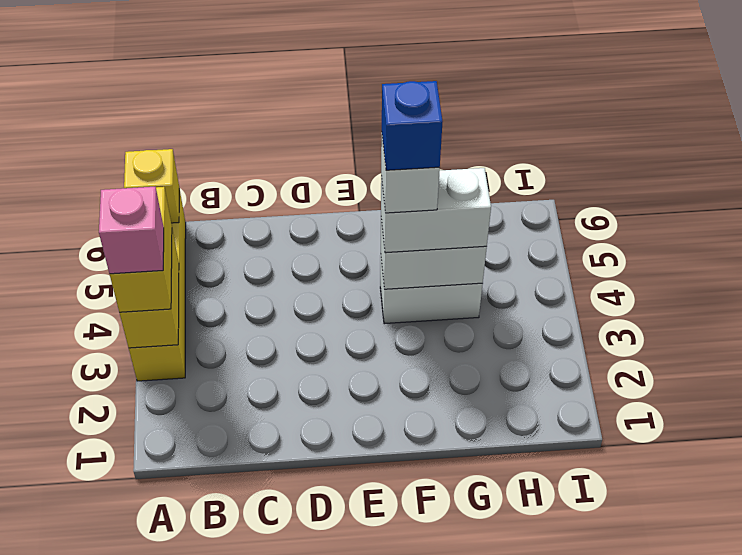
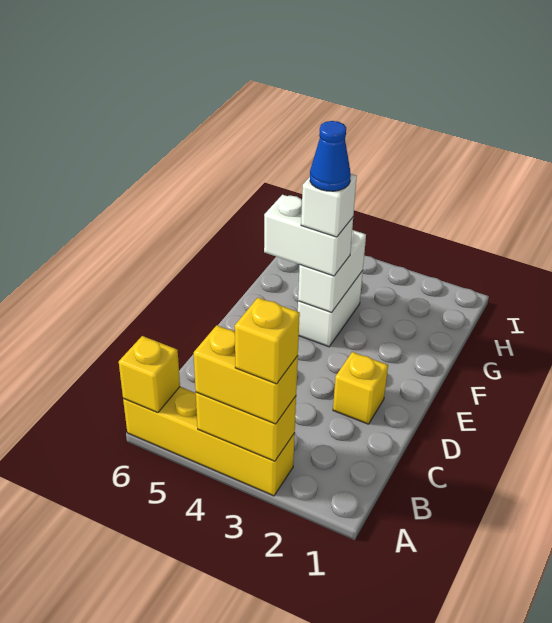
pink 1x1 brick [99,187,164,274] -> yellow 1x1 brick [235,298,300,384]
none -> yellow 1x1 brick [333,352,388,424]
white 1x2 brick [381,168,491,253] -> white 1x2 brick turned to [264,195,353,276]
blue 1x1 brick [382,81,443,170] -> blue 1x1 cone [310,121,351,191]

